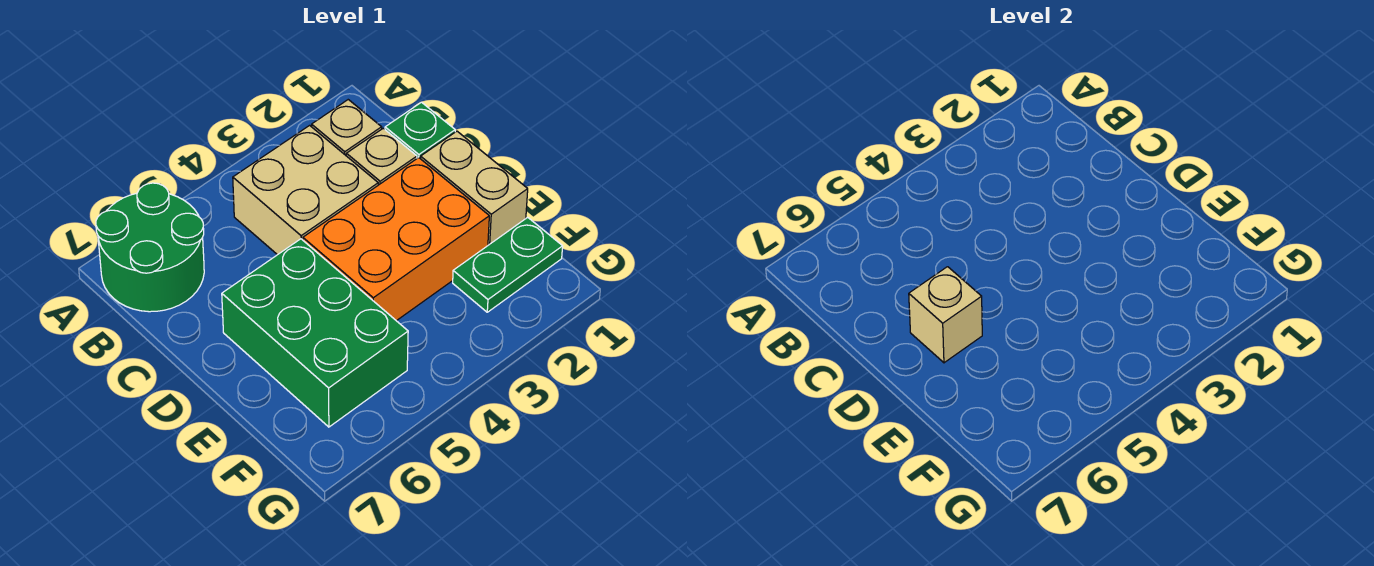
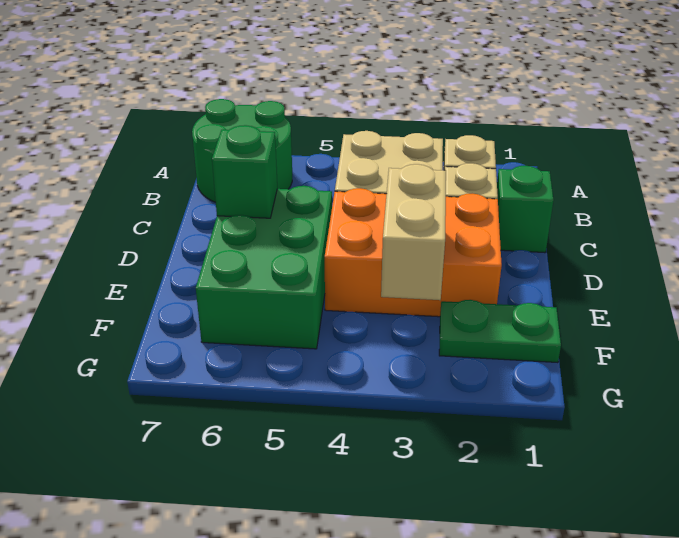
tan 1x2 brick [421,131,528,245] -> tan 1x2 brick moved to [381,164,446,300]
tan 1x1 brick [909,267,982,363] -> green 1x1 brick [212,125,277,218]

